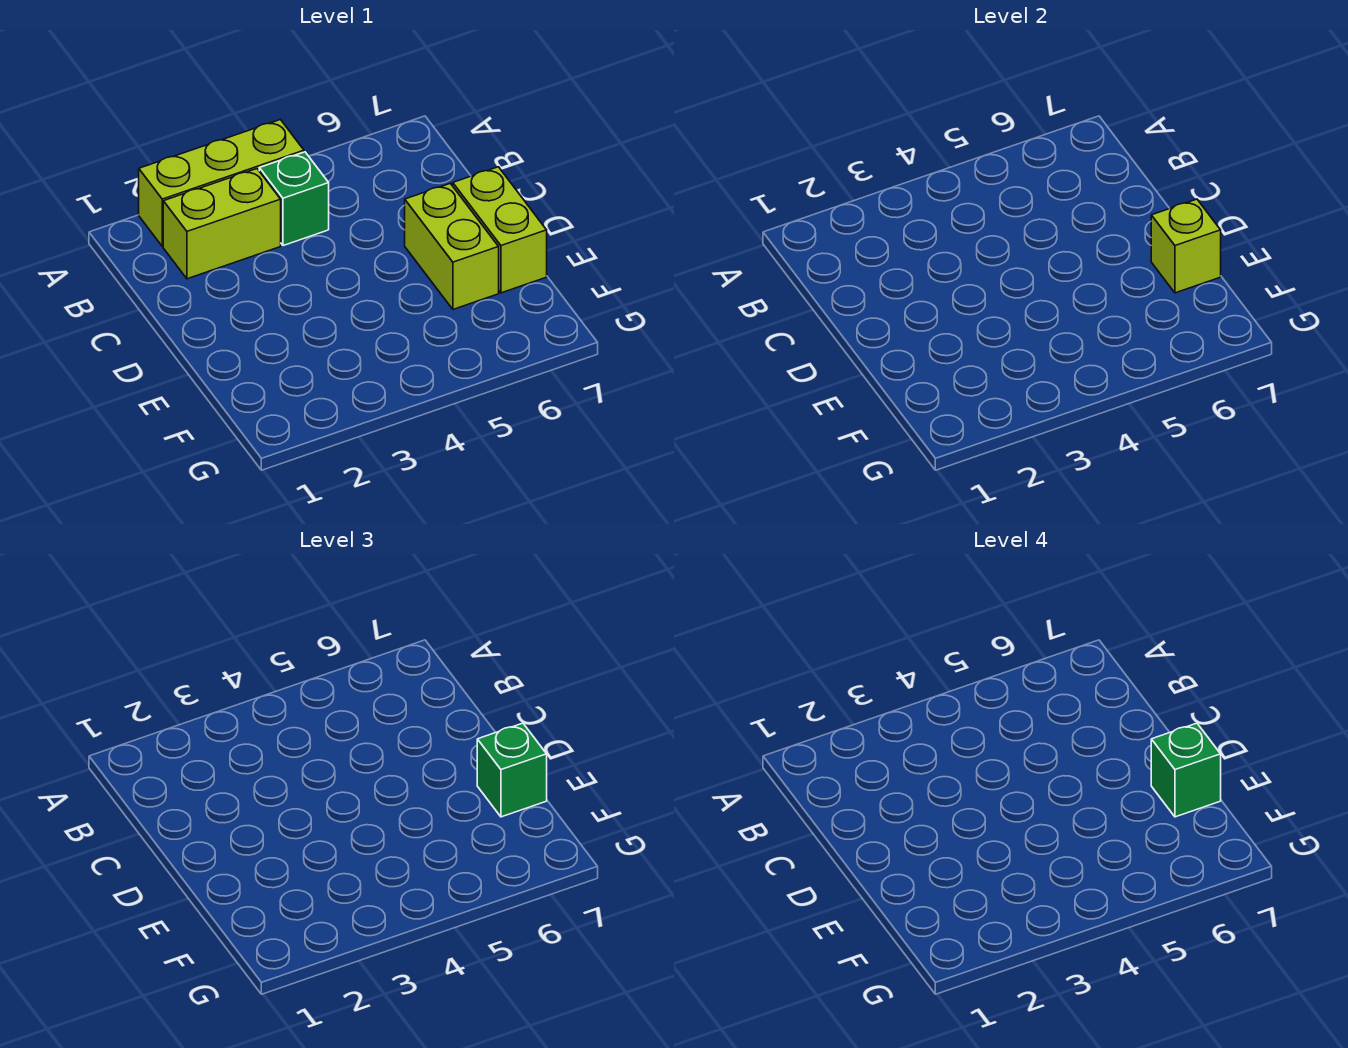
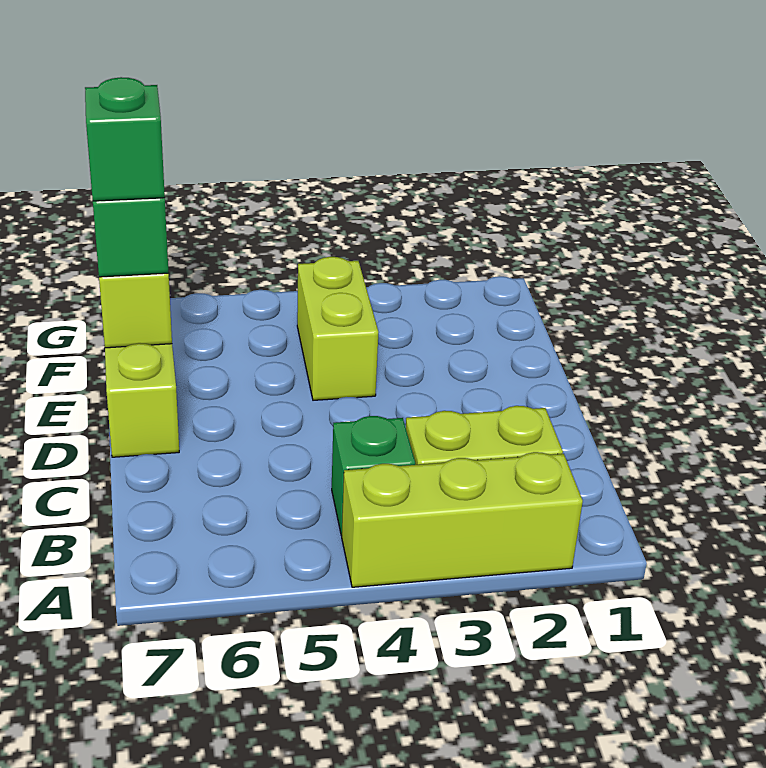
lime 1x2 brick [405,183,499,309] -> lime 1x2 brick moved to [297,257,379,400]

